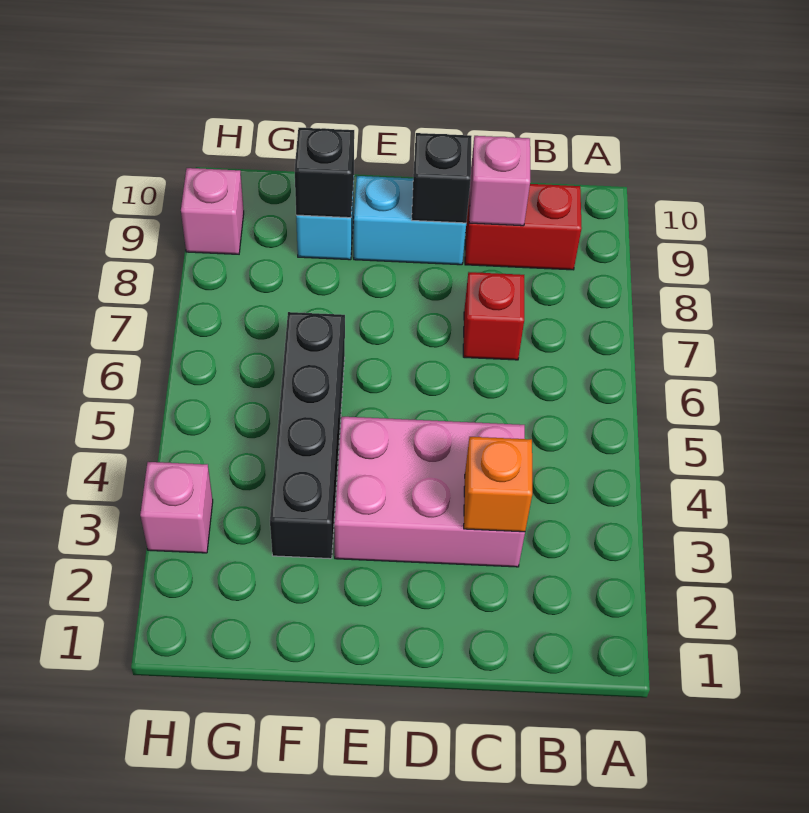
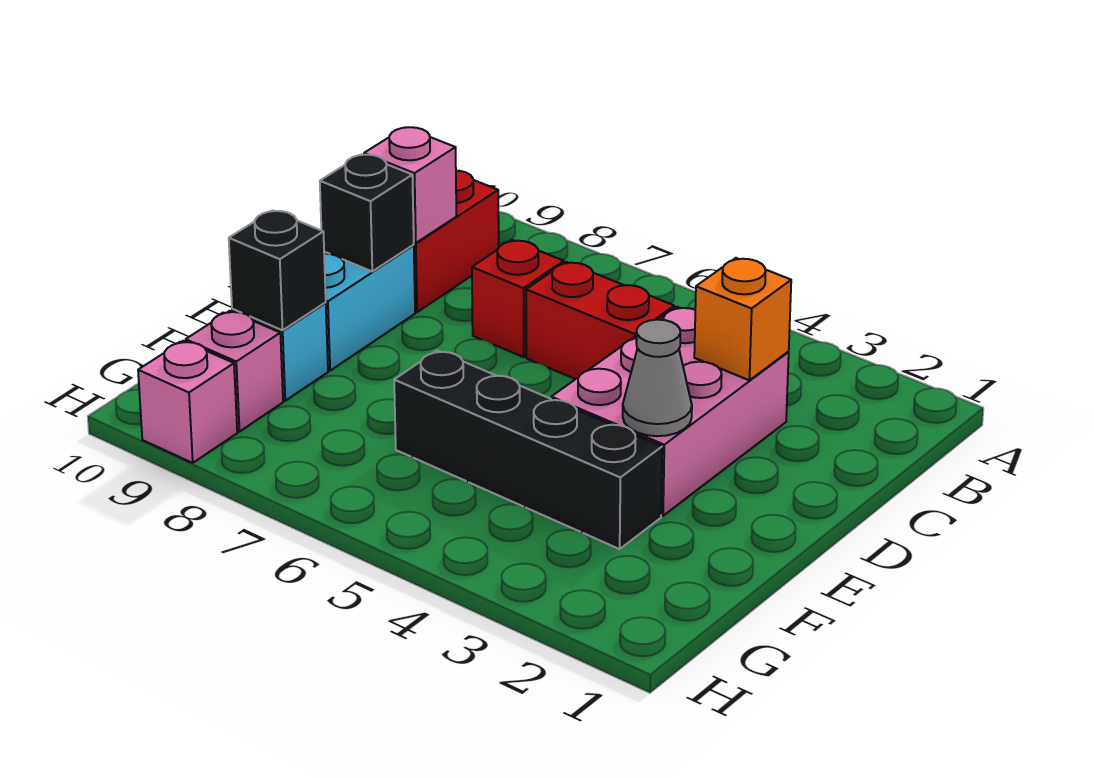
none -> red 1x2 brick [526,262,674,379]
none -> grey 1x1 cone [623,320,692,436]
pink 1x1 brick [140,462,213,553] -> pink 1x1 brick moved to [186,311,283,432]

